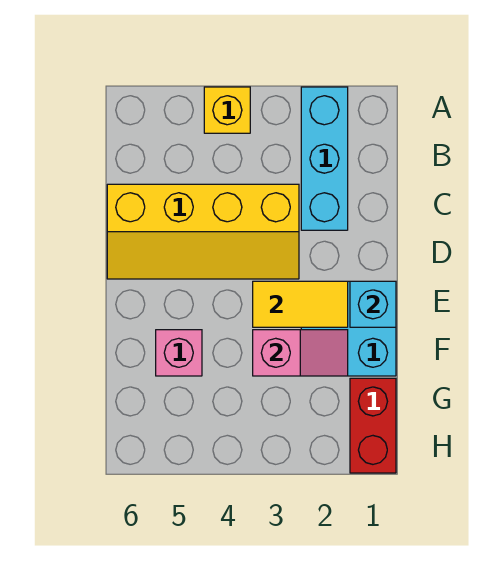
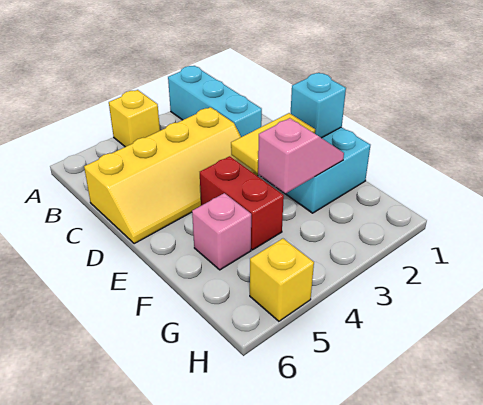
red 1x2 brick [350,378,396,473] -> red 1x2 brick moved to [200,156,284,250]
none -> yellow 1x1 brick [250,238,314,321]

